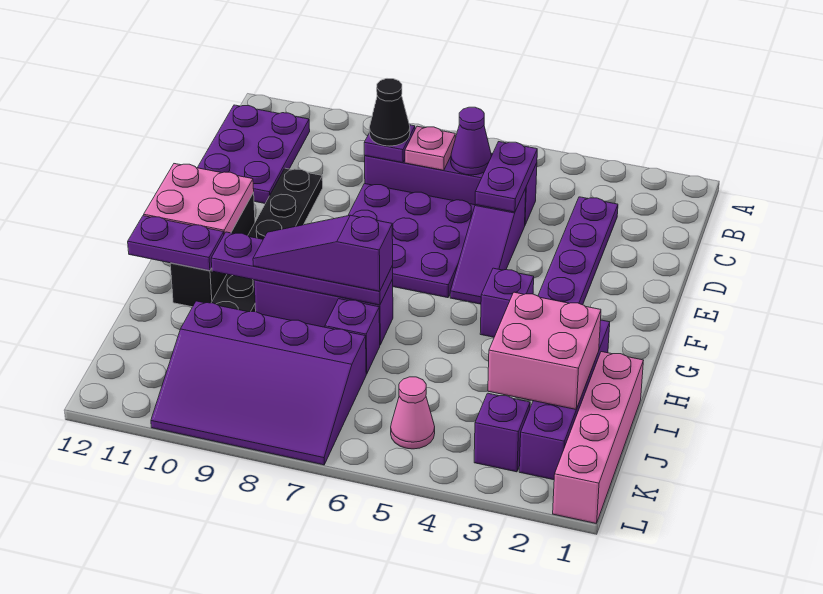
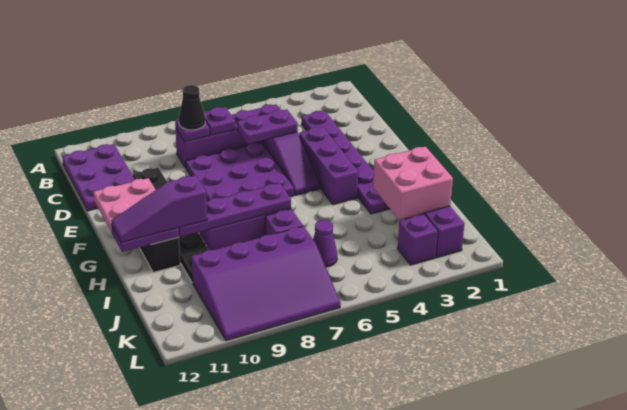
purple 1x2 plate [475,142,537,212] -> purple 1x2 plate turned to [237,109,298,144]
purple 1x1 cone [451,107,491,175] -> purple 1x1 cone moved to [313,220,337,267]
pink 1x1 plate [405,126,455,170] -> purple 1x1 plate [204,107,236,135]
purple 1x1 brick [480,268,534,337] -> purple 1x3 brick [299,127,358,205]
purple 1x3 slope [253,215,393,291] -> purple 1x3 slope moved to [111,175,207,242]
pink 1x4 brick [553,352,644,523] -> none
pink 1x1 cone [391,377,435,449] -> none

